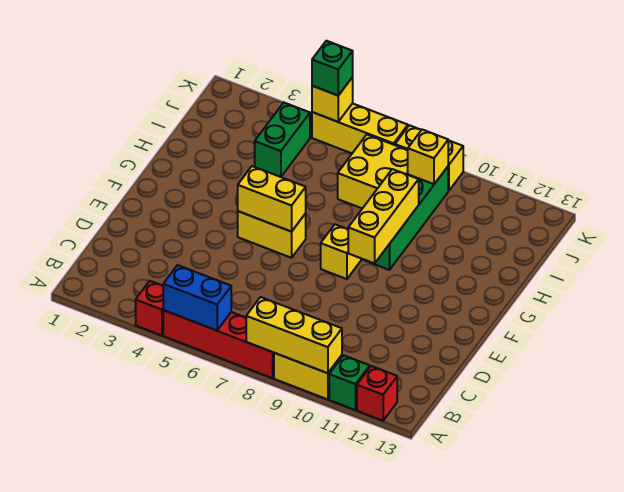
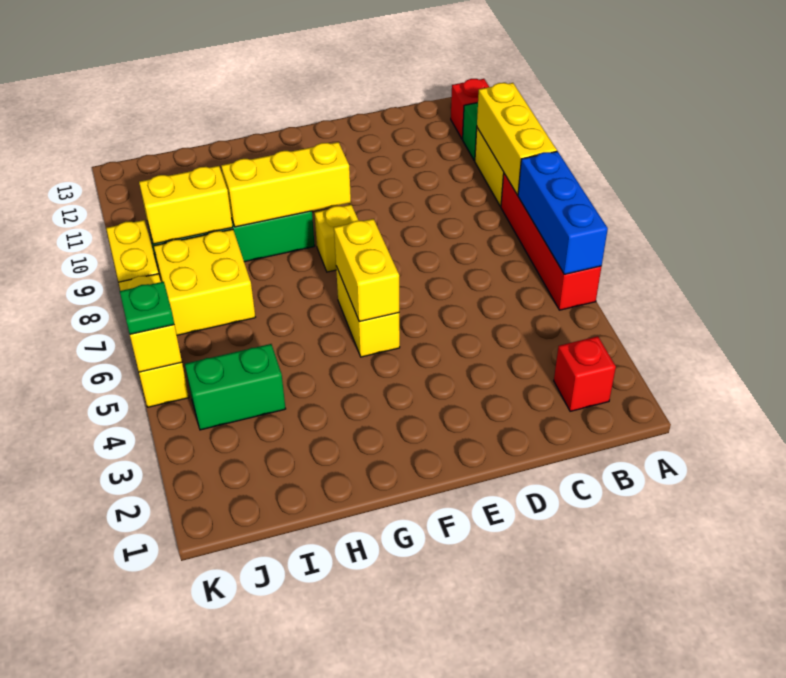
red 1x1 brick [136,281,163,336] -> red 1x1 brick moved to [554,336,616,411]
blue 1x2 brick [163,265,231,331] -> blue 1x3 brick [518,151,608,274]
yellow 1x1 brick [408,130,448,184] -> yellow 1x2 brick [139,166,233,244]
green 1x1 brick [312,41,353,95] -> green 1x1 plate [120,282,174,334]

